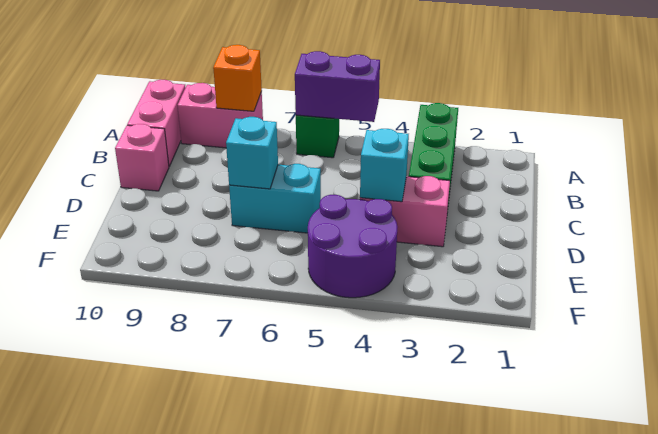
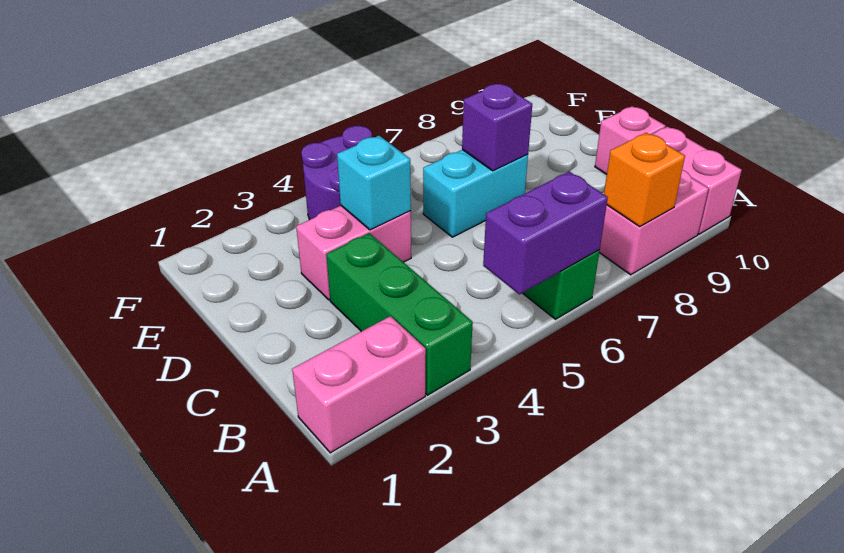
none -> pink 1x2 brick [292,316,426,453]
cyan 1x1 brick [226,117,278,189] -> purple 1x1 brick [462,84,532,171]

